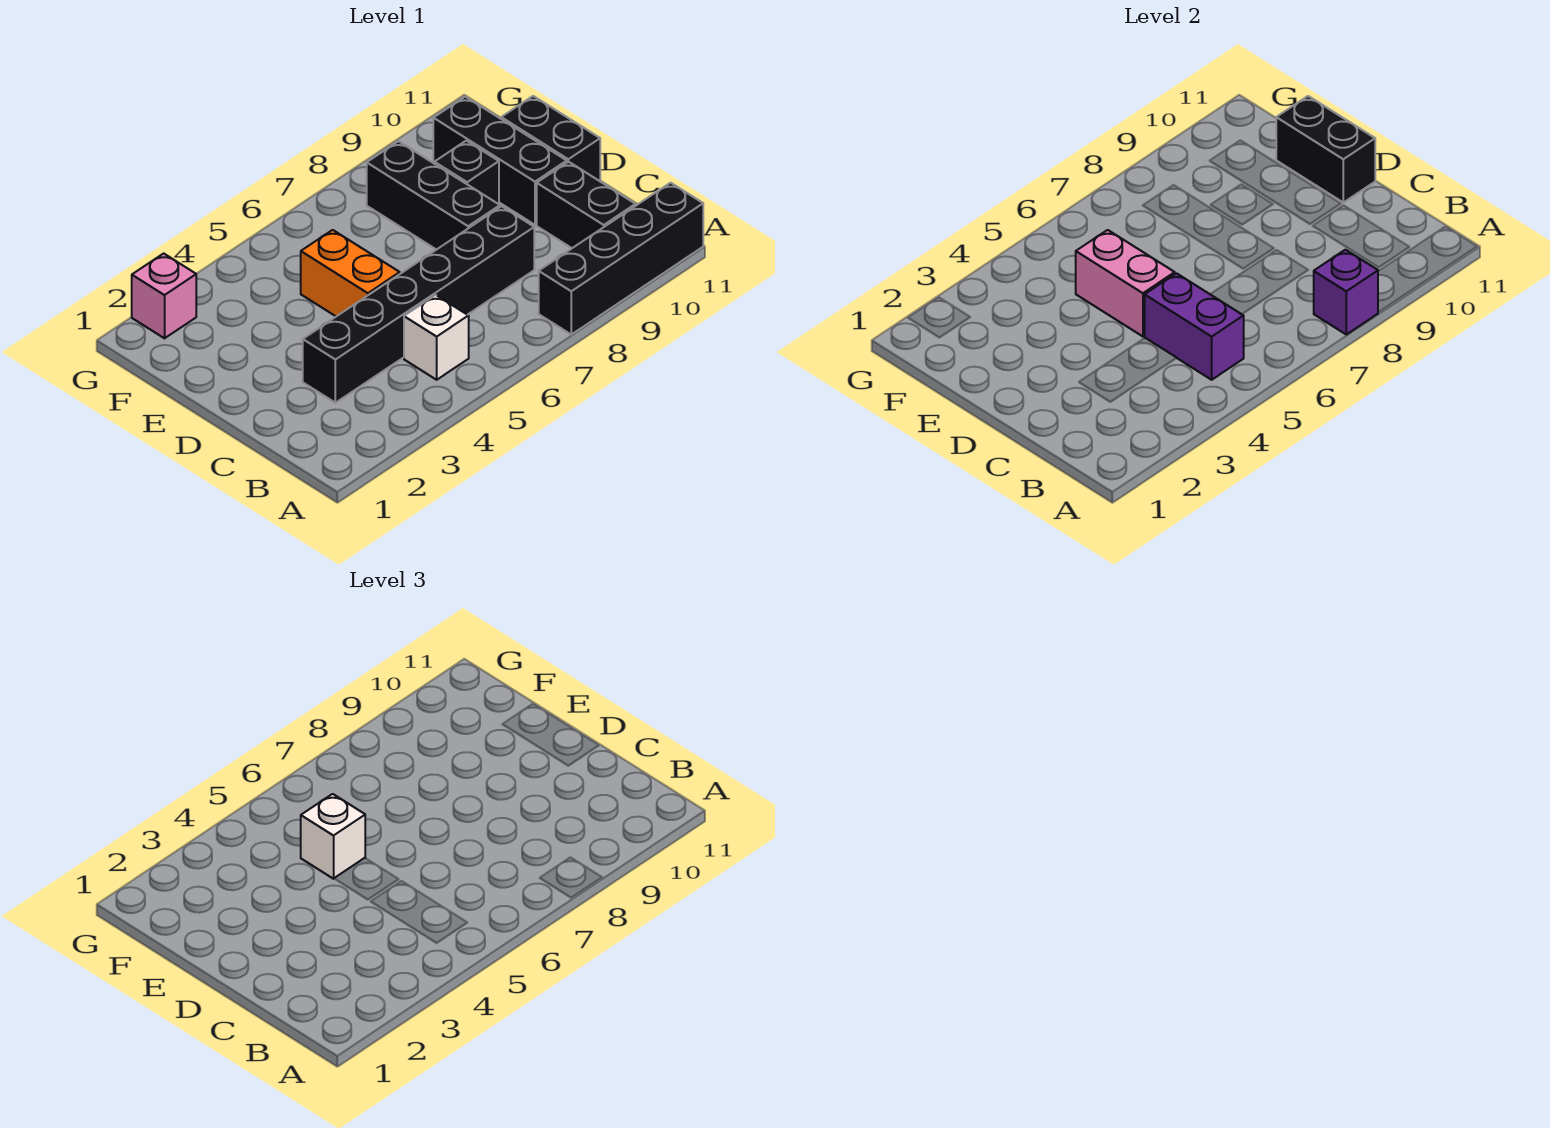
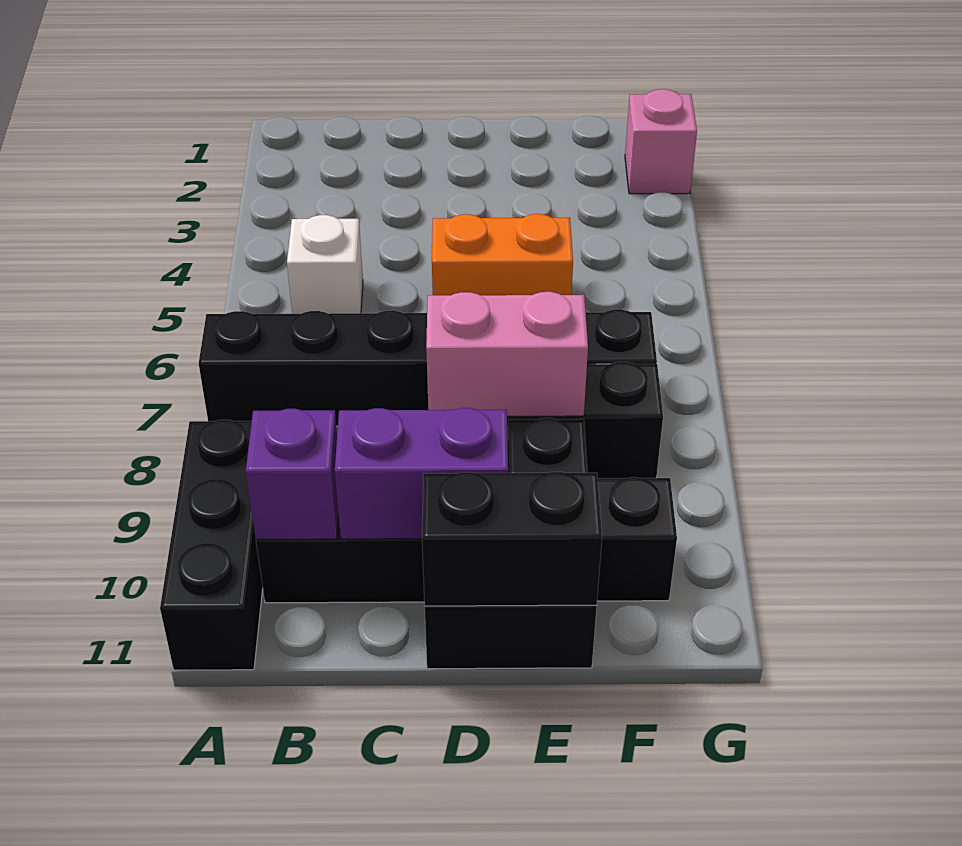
black 1x4 brick [539,183,703,334] -> black 1x3 brick [160,420,263,670]
purple 1x1 brick [1314,250,1378,334] -> purple 1x1 brick moved to [246,409,339,539]
purple 1x2 brick [1145,273,1244,380] -> purple 1x2 brick moved to [335,408,508,539]
black 1x6 brick [303,206,534,403] -> black 1x6 brick turned to [199,309,657,426]
pink 1x2 brick [1076,230,1175,336] -> pink 1x2 brick moved to [426,292,588,416]
white 1x1 brick [301,794,365,879] -> none

